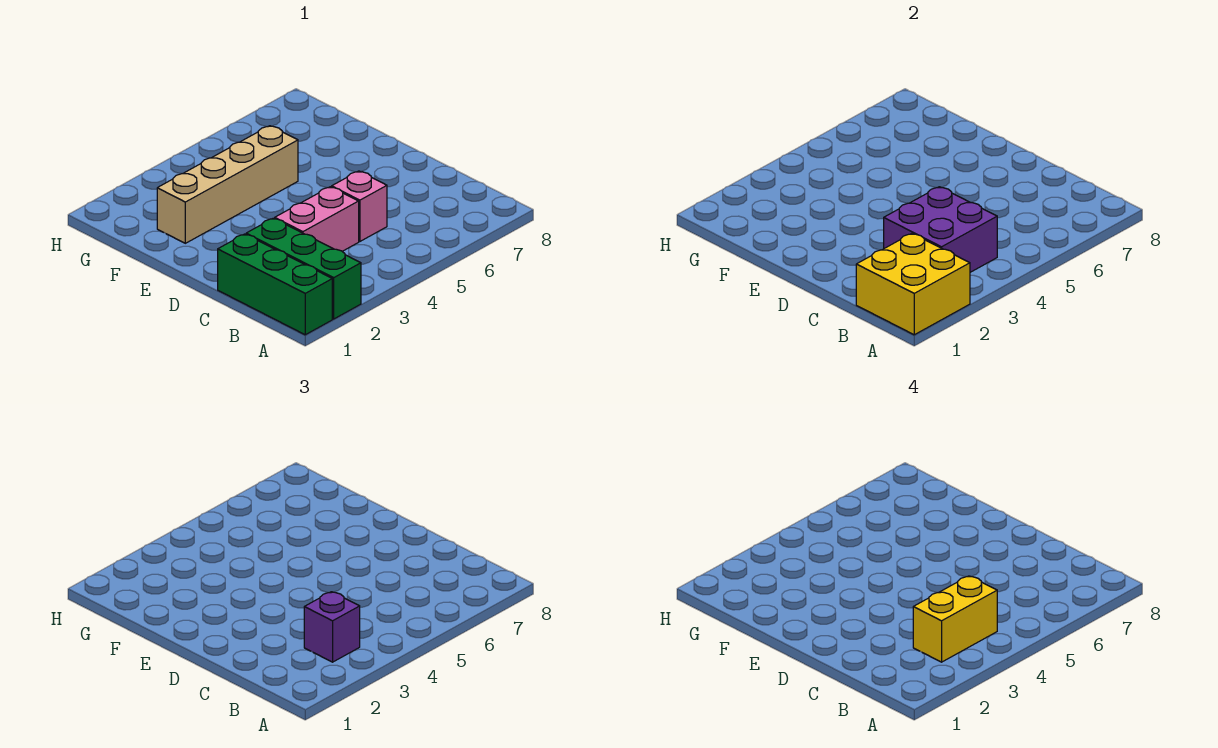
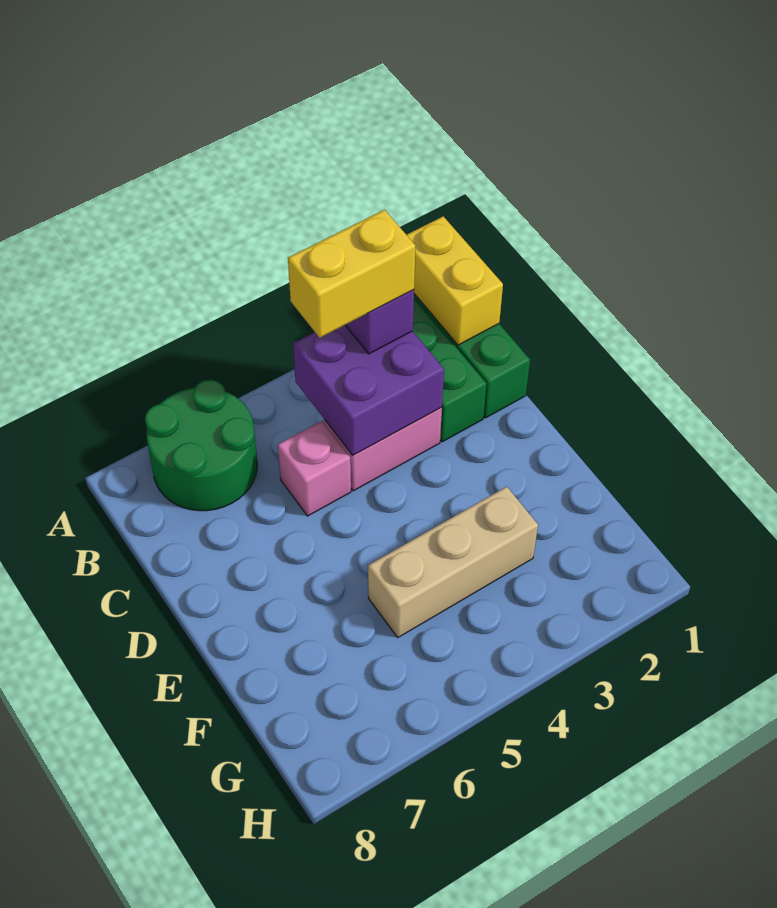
yellow 2x2 brick [856,234,970,335] -> yellow 1x2 brick [407,216,503,345]
none -> green 2x2 round brick [145,380,257,511]
tan 1x4 brick [157,126,298,243] -> tan 1x3 brick [368,487,538,637]

